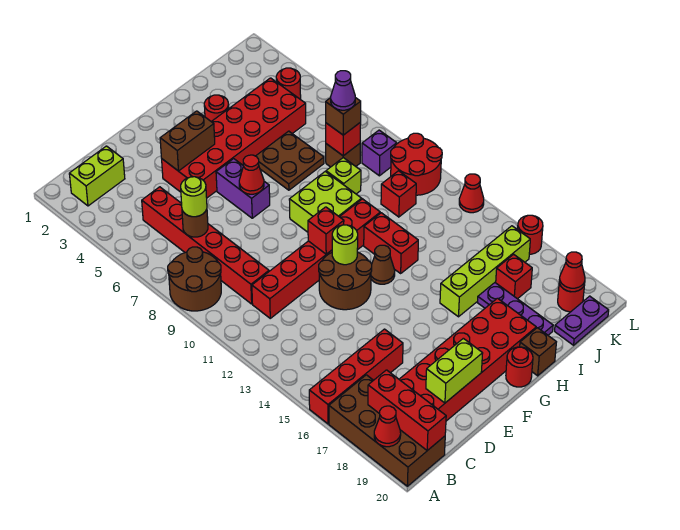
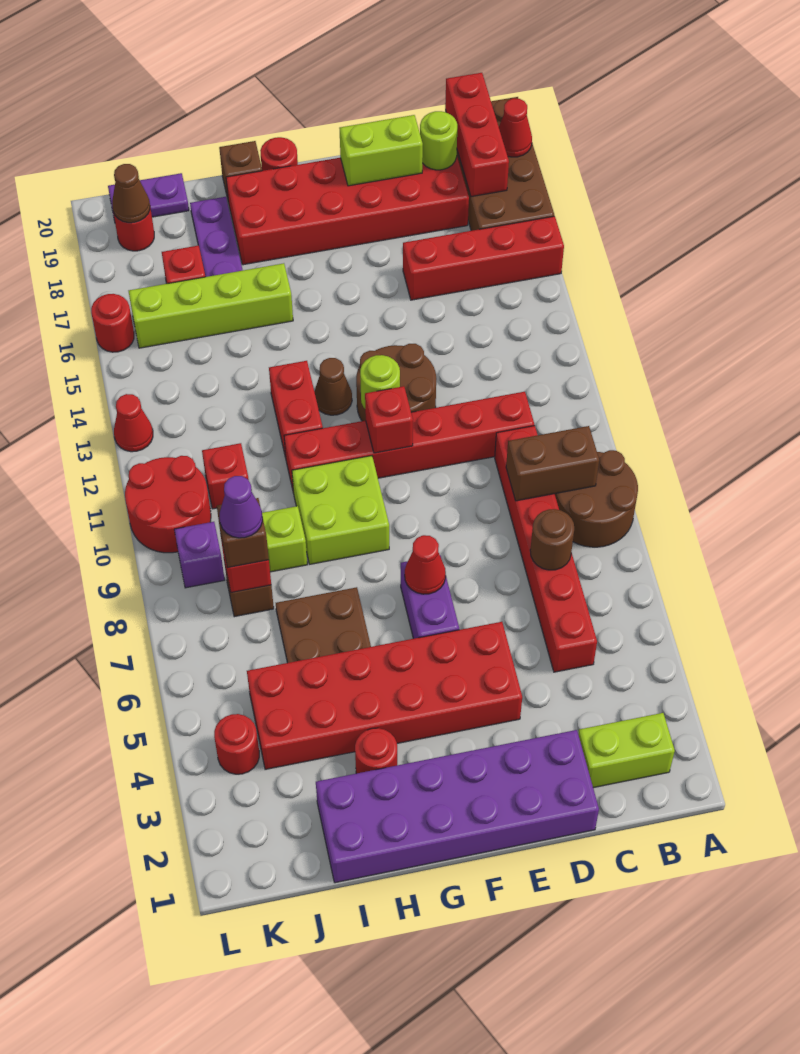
lime 1x1 round brick [181,177,207,217] -> lime 1x1 round brick moved to [420,111,457,170]
none -> purple 2x6 brick [316,730,599,883]
brown 1x2 brick [160,111,215,171] -> brown 1x2 brick moved to [506,426,599,501]
red 1x1 cone [559,252,585,292] -> brown 1x1 cone [112,164,150,223]

